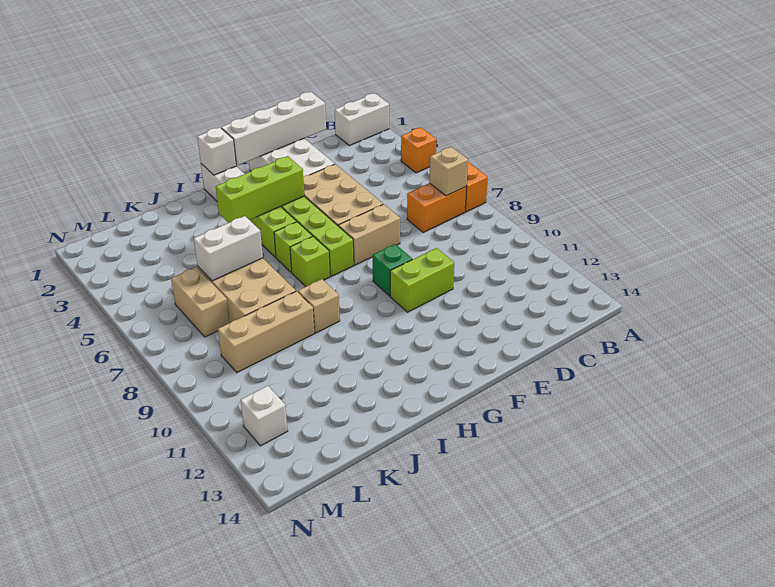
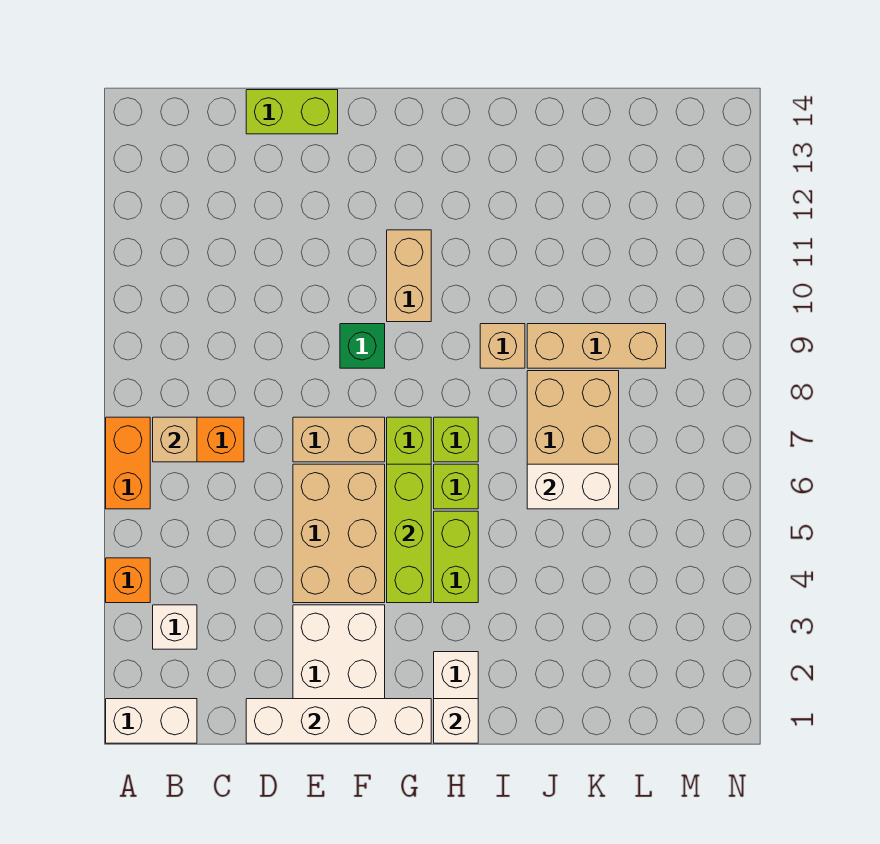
lime 1x2 brick [390,248,454,312] -> lime 1x2 brick moved to [246,90,338,134]
lime 1x3 brick [216,156,304,223] -> lime 1x3 brick turned to [387,464,431,603]
tan 1x2 brick [171,267,230,337] -> tan 1x2 brick moved to [387,230,431,322]
white 1x1 brick [240,386,288,446] -> white 1x1 brick moved to [153,605,197,649]

